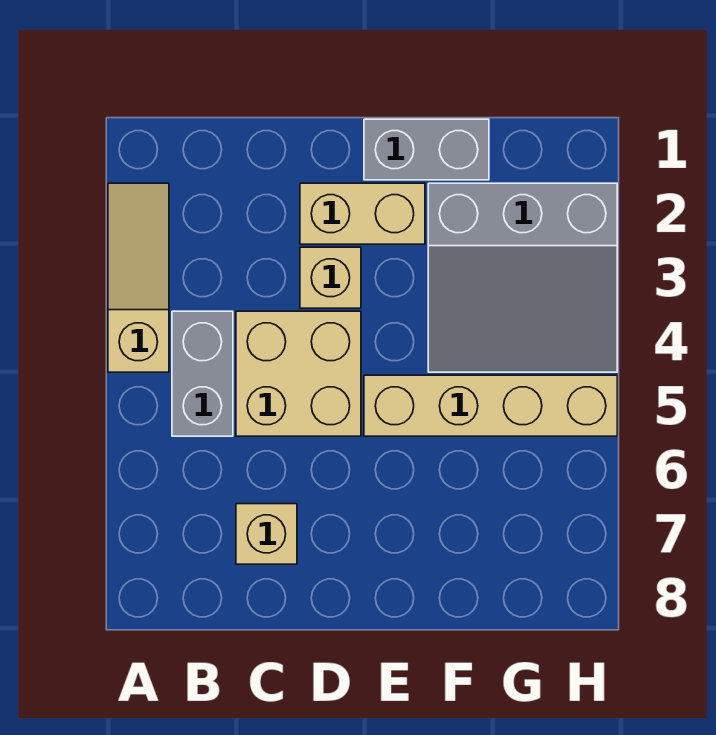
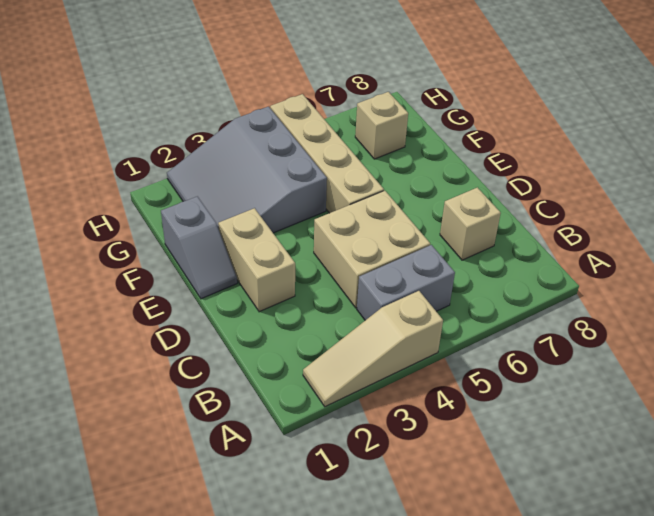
tan 1x1 brick [300,247,361,308] -> tan 1x1 brick moved to [355,92,408,159]
grey 1x2 brick [364,119,489,180] -> grey 1x2 slope [161,197,237,299]
grey 3x3 slope [428,183,617,372] -> grey 3x3 slope turned to [167,107,327,233]

